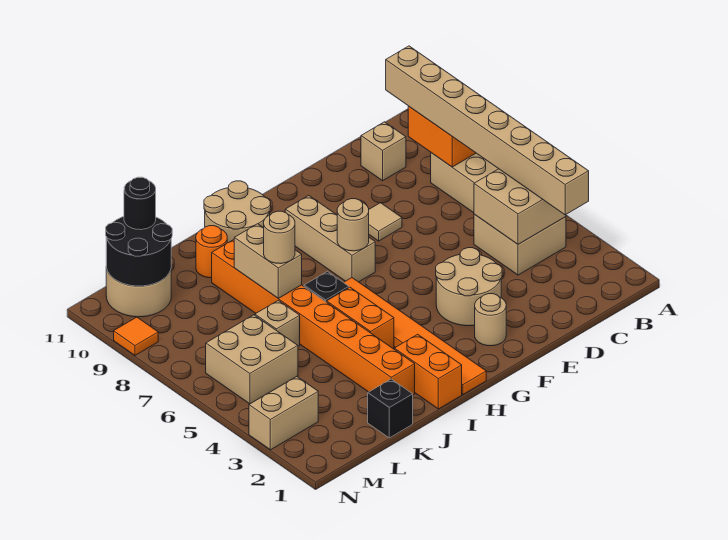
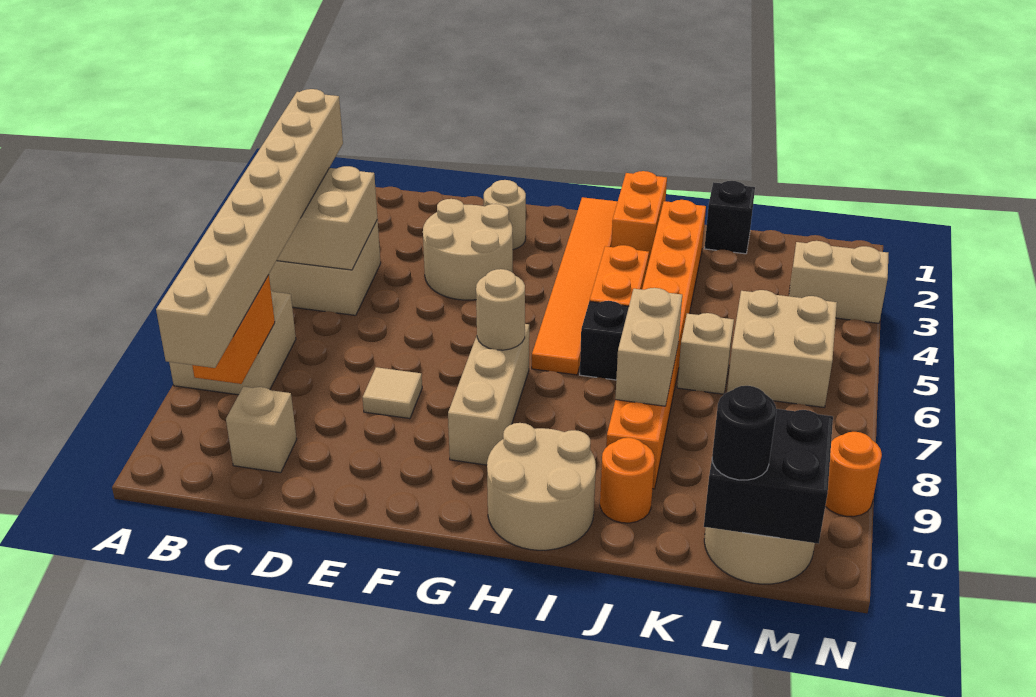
tan 1x1 round brick [264,211,295,263] -> none
black 2x2 round brick [106,217,172,286] -> black 2x2 brick [704,409,833,544]
orange 1x1 tile [114,317,158,355] -> orange 1x1 round brick [825,432,882,517]

